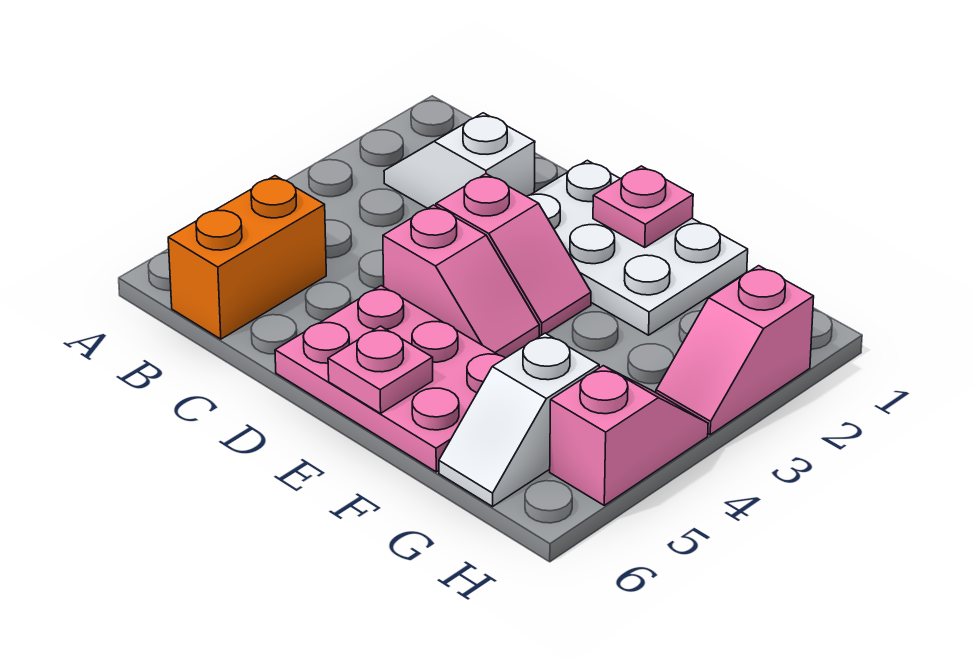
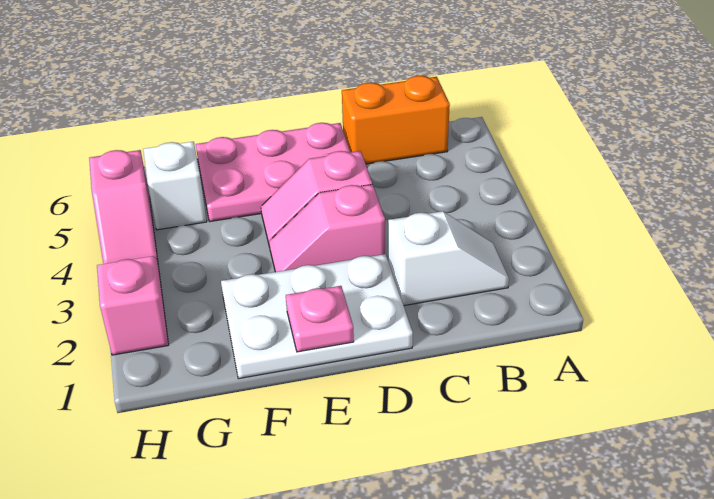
orange 1x2 brick [168,176,326,339] -> orange 1x2 brick turned to [342,76,450,164]
pink 1x1 plate [328,326,433,413] -> none

